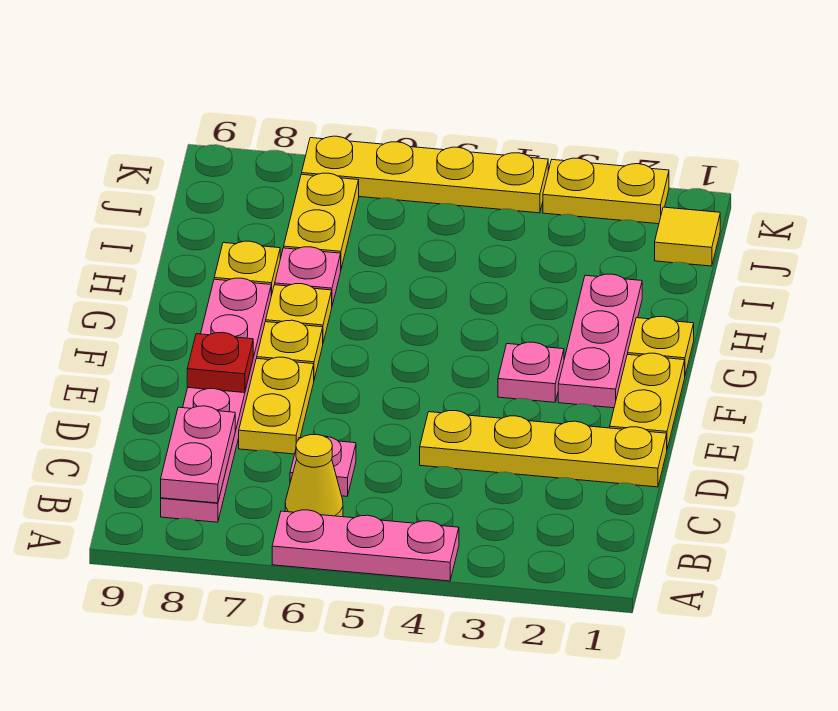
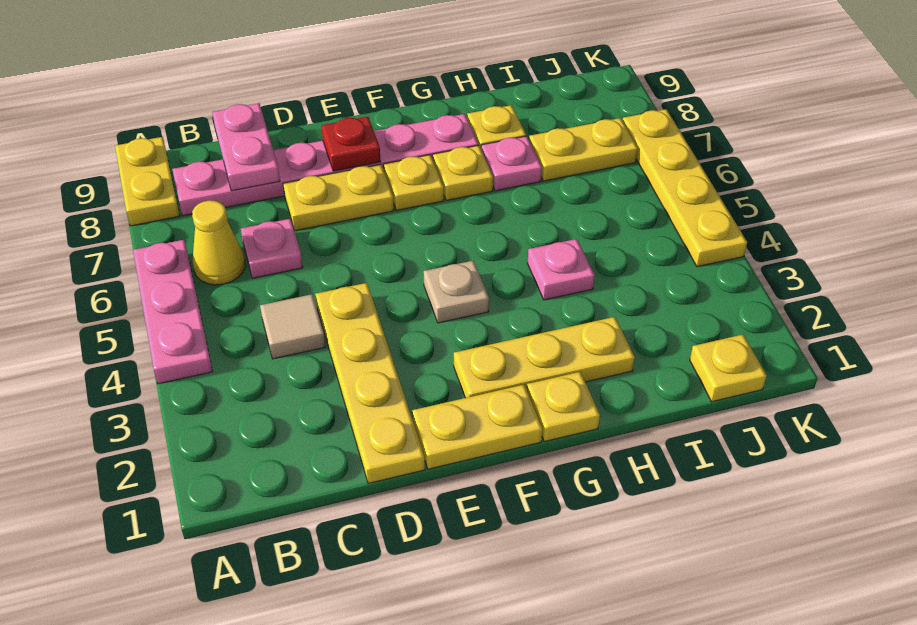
pink 1x2 plate [161,406,235,503] -> pink 1x2 plate turned to [212,103,280,191]
none -> tan 1x1 tile [260,294,326,359]
pink 1x3 plate [558,274,642,408] -> yellow 1x3 plate [454,317,635,398]
pink 1x1 plate [498,342,564,402] -> pink 1x1 plate moved to [527,239,595,300]
none -> tan 1x1 plate [423,261,489,323]
yellow 1x1 tile [655,207,720,266] -> yellow 1x1 plate [690,335,767,402]
yellow 1x2 plate [543,158,669,224] -> yellow 1x2 plate moved to [115,137,180,226]

